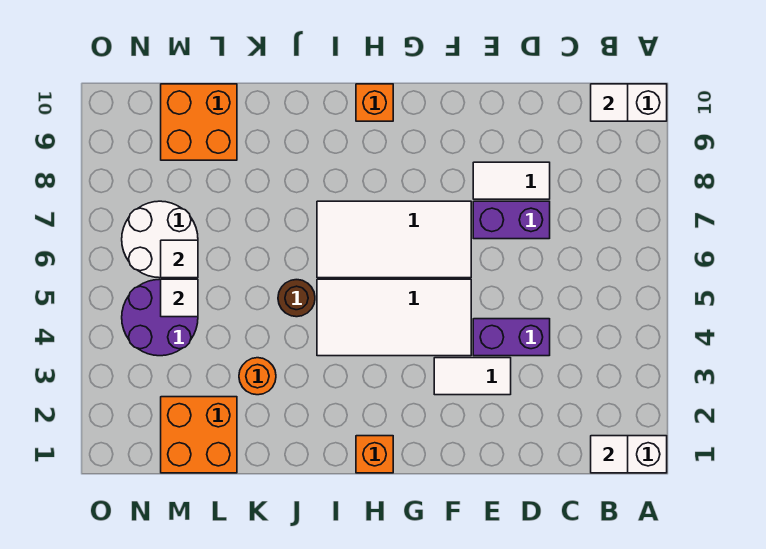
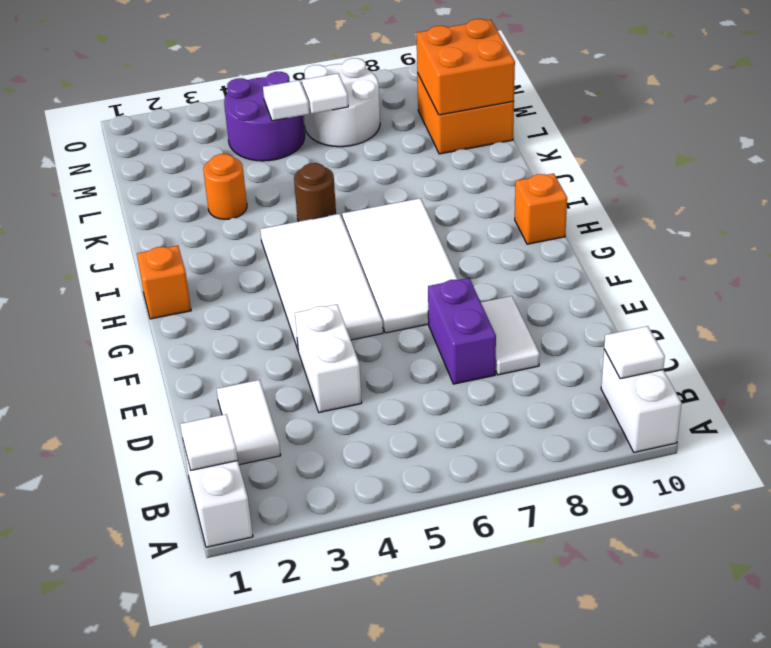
purple 1x2 brick [473,319,550,356] -> white 1x2 brick [295,304,362,412]
white 1x2 tile [434,358,511,395] -> white 1x2 tile moved to [217,380,281,465]
orange 2x2 brick [161,397,237,473] -> orange 2x2 brick moved to [416,19,515,115]

